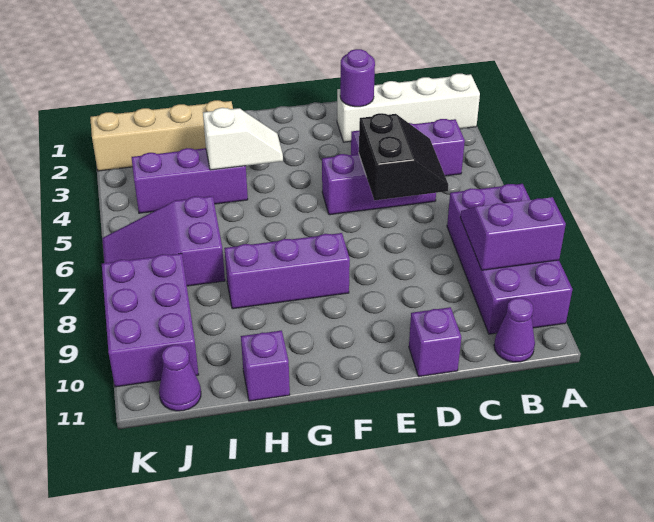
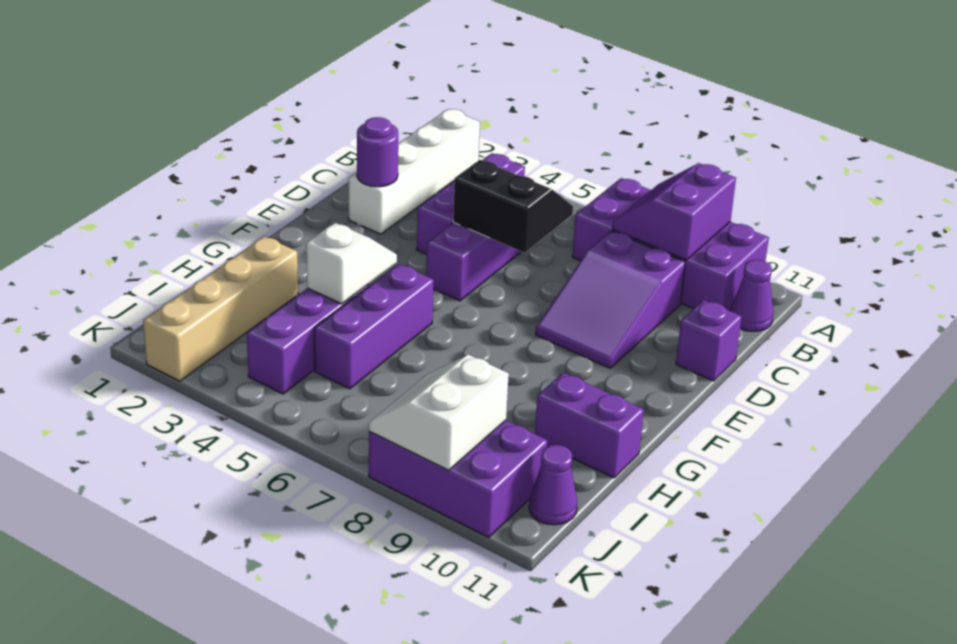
purple 1x3 brick [224,233,350,309] -> purple 1x3 brick moved to [314,264,434,389]
purple 1x1 brick [241,330,290,401] -> purple 1x2 brick [535,373,644,478]
purple 2x3 slope [102,196,225,286] -> purple 2x3 slope moved to [536,231,685,368]
none -> white 2x2 slope [369,355,509,470]

